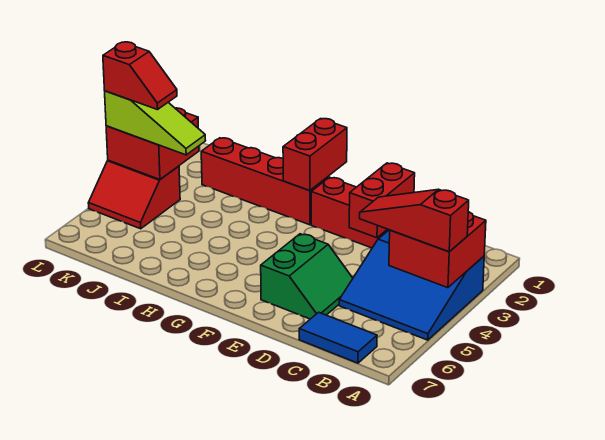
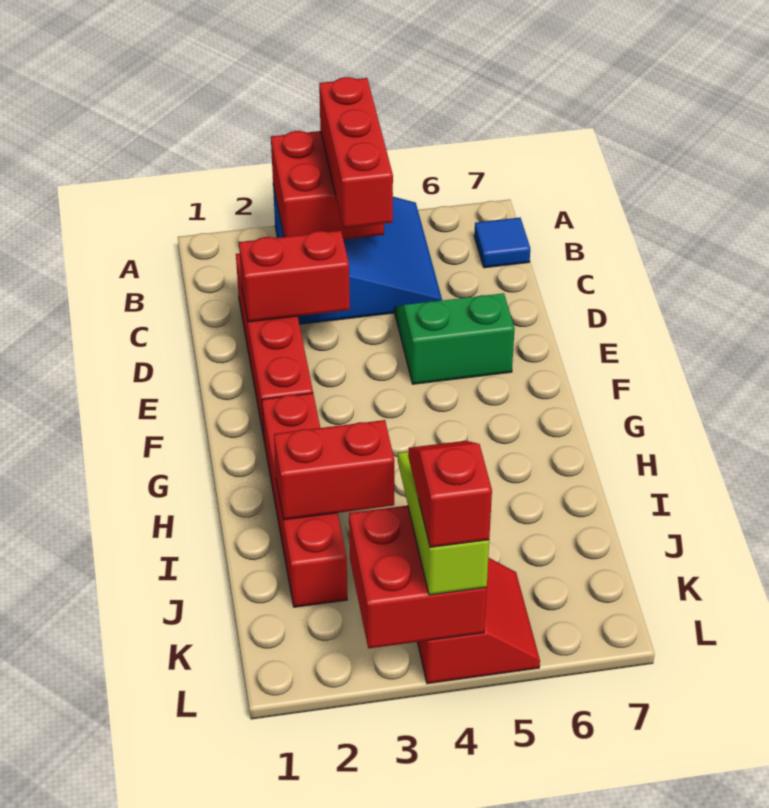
red 1x3 slope [360,189,469,252] -> red 1x3 brick [319,77,393,228]
blue 1x2 tile [299,312,377,363] -> blue 1x1 tile [474,218,530,268]
red 1x2 brick [283,119,347,191] -> red 1x2 brick moved to [274,420,394,520]

